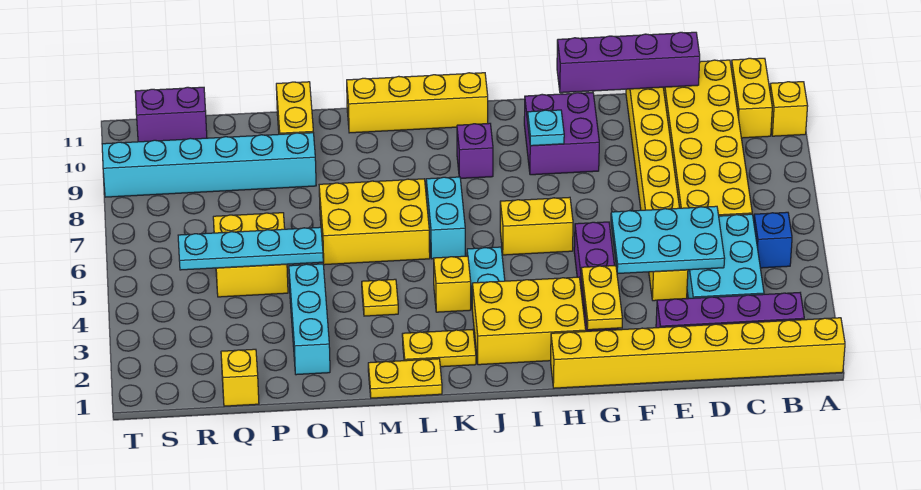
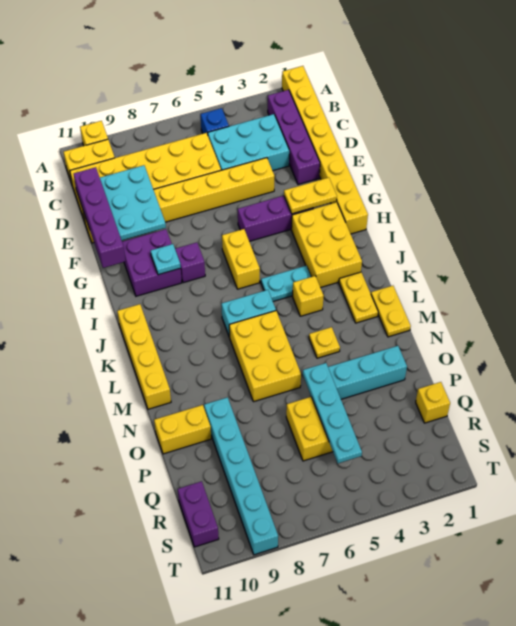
cyan 2x3 plate [611,206,725,273] -> cyan 2x3 plate moved to [100,165,166,240]
purple 1x1 brick [457,123,493,178] -> purple 1x1 brick moved to [175,242,205,283]

